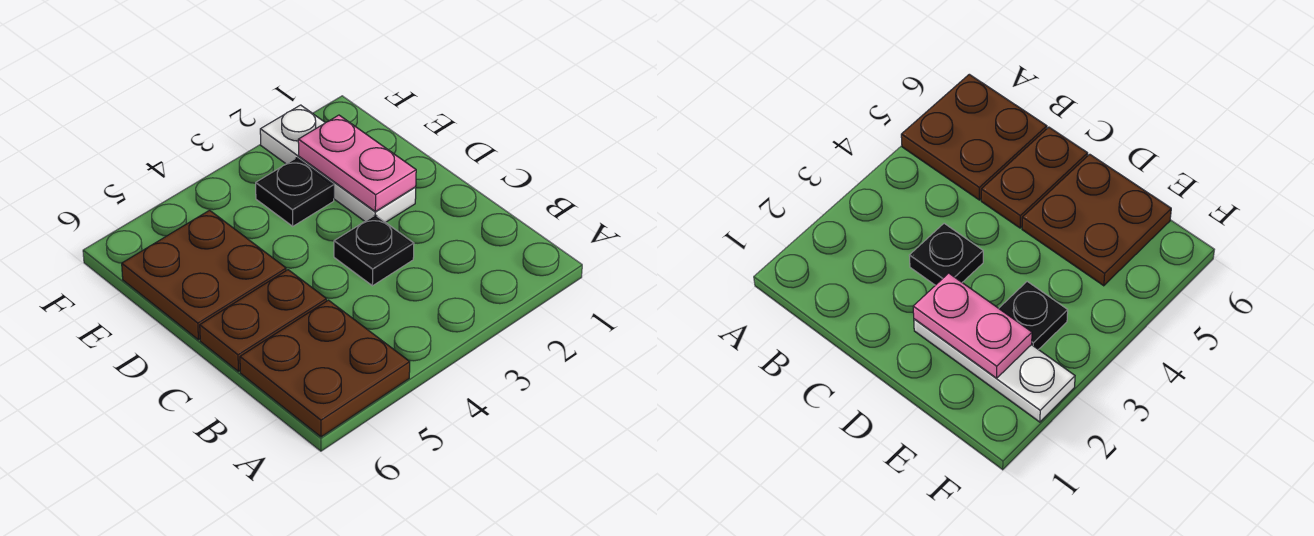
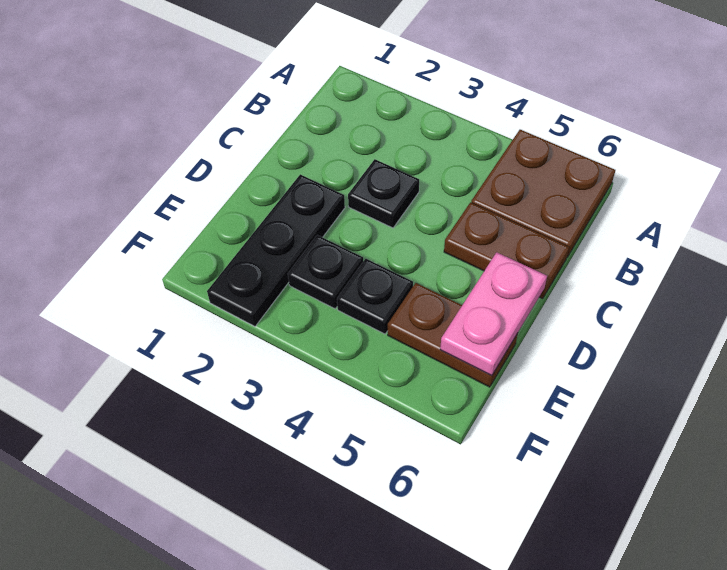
white 1x3 plate [260,105,416,222] -> black 1x3 plate [207,174,345,326]
pink 1x2 plate [298,115,416,212] -> pink 1x2 plate moved to [440,252,547,376]
brown 2x2 plate [122,210,286,340] -> brown 1x2 plate [388,283,518,387]
none -> black 1x1 plate [337,259,413,334]

